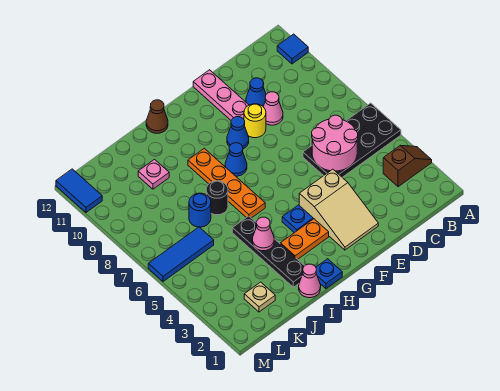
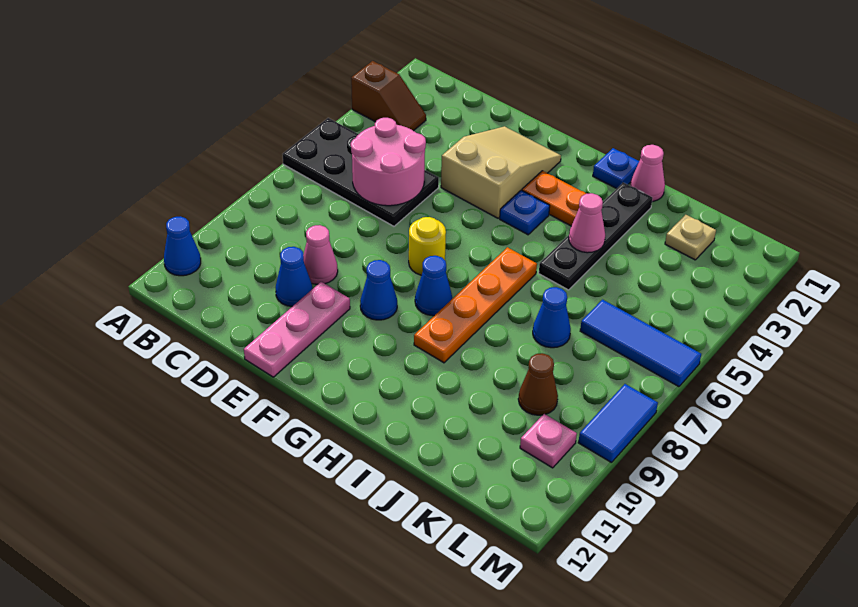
brown 1x2 slope [383,145,432,187] -> brown 1x2 slope turned to [351,61,426,131]
blue 1x1 tile [277,34,308,64] -> blue 1x1 cone [164,216,201,276]
yellow 1x1 round brick [244,104,266,138] -> yellow 1x1 round brick moved to [409,217,446,275]
brown 1x1 cone [146,100,168,133] -> brown 1x1 cone moved to [518,353,558,415]
black 1x1 round brick [206,181,228,215] -> none
blue 1x1 round brick [189,193,211,227] -> blue 1x1 cone [533,287,571,348]
pink 1x1 plate [138,159,169,189] -> pink 1x1 plate moved to [520,414,577,468]
blue 1x2 tile [56,169,102,212] -> blue 1x2 tile moved to [578,384,658,463]

